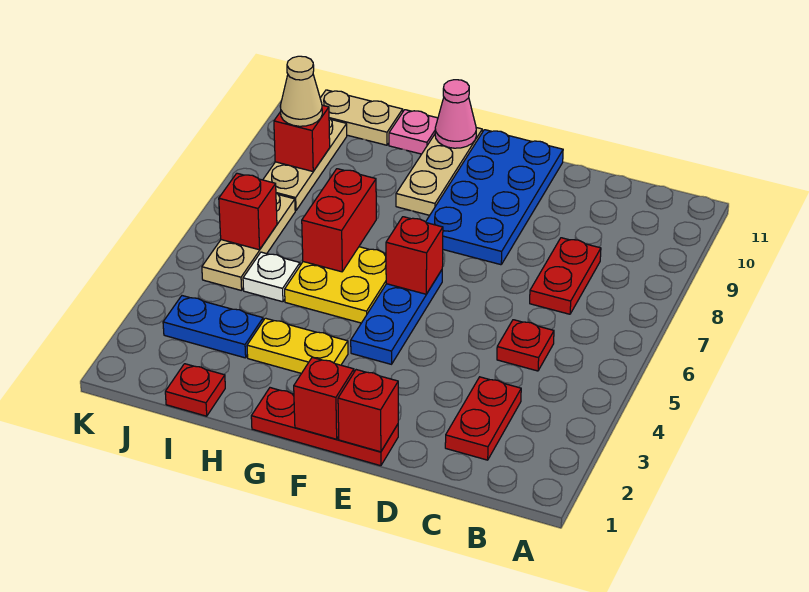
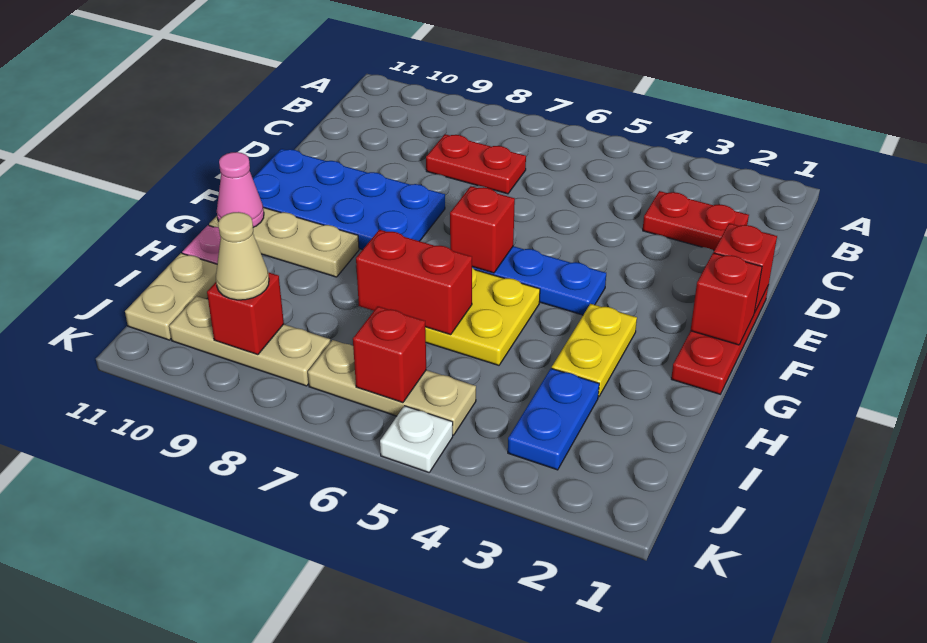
red 1x1 plate [497,320,554,371] -> none
red 1x1 plate [165,364,225,416] -> none
white 1x1 plate [243,252,300,302] -> white 1x1 plate moved to [380,406,453,472]

